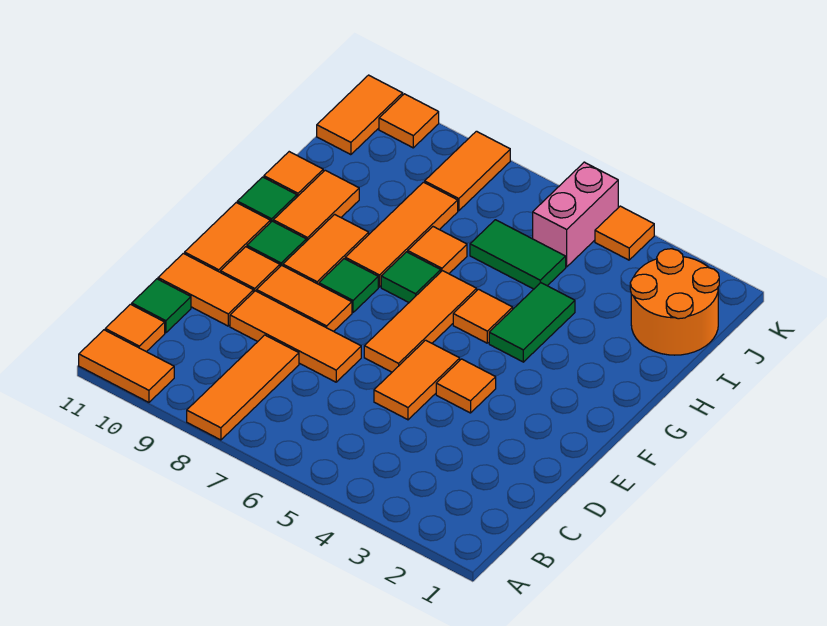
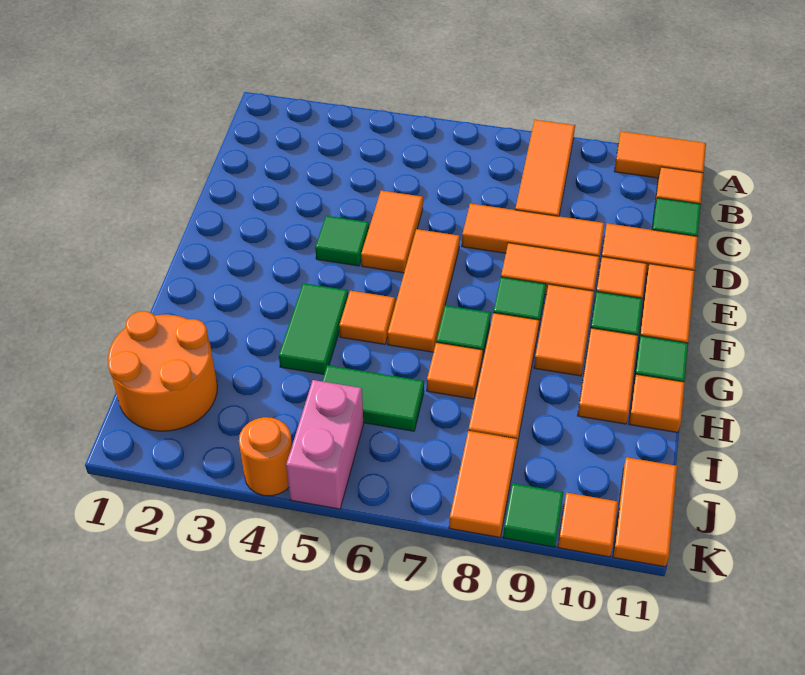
orange 1x1 tile [436,359,496,413] -> green 1x1 tile [315,216,369,266]
orange 1x1 tile [595,206,654,260] -> orange 1x1 round brick [239,417,292,496]
none -> green 1x1 tile [503,483,564,547]

